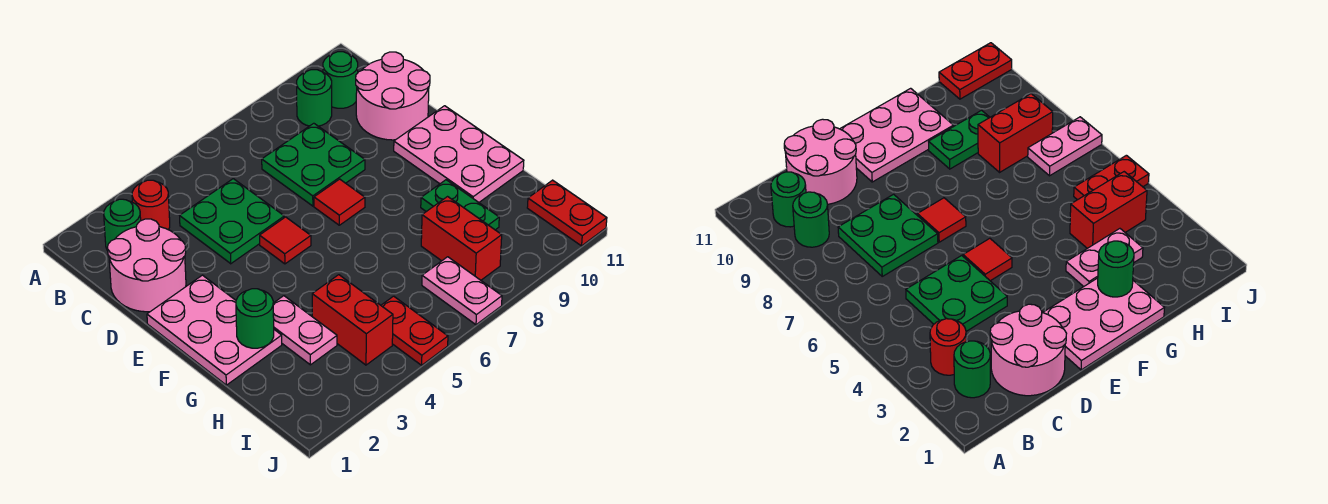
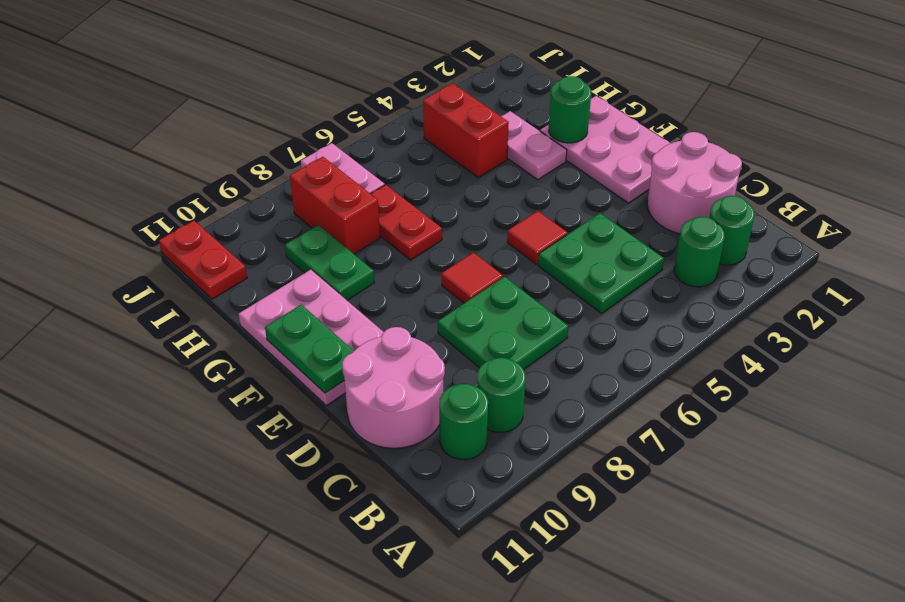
red 1x1 round brick [132,180,170,230] -> green 1x1 round brick [674,217,725,287]
none -> green 1x2 plate [265,305,354,393]
red 1x2 plate [381,296,448,365] -> red 1x2 plate moved to [371,185,442,260]

